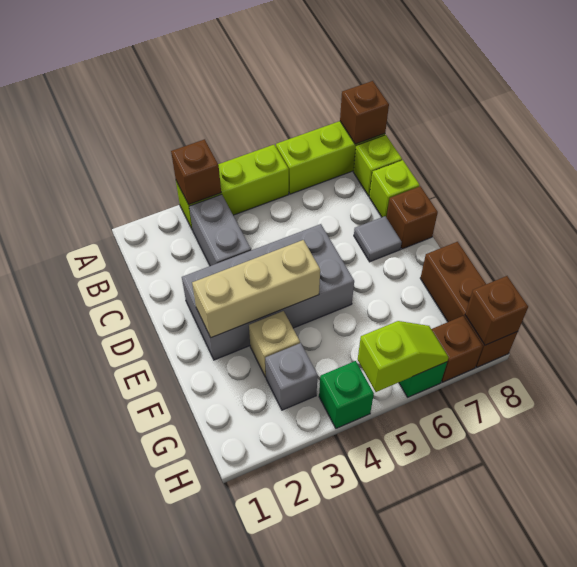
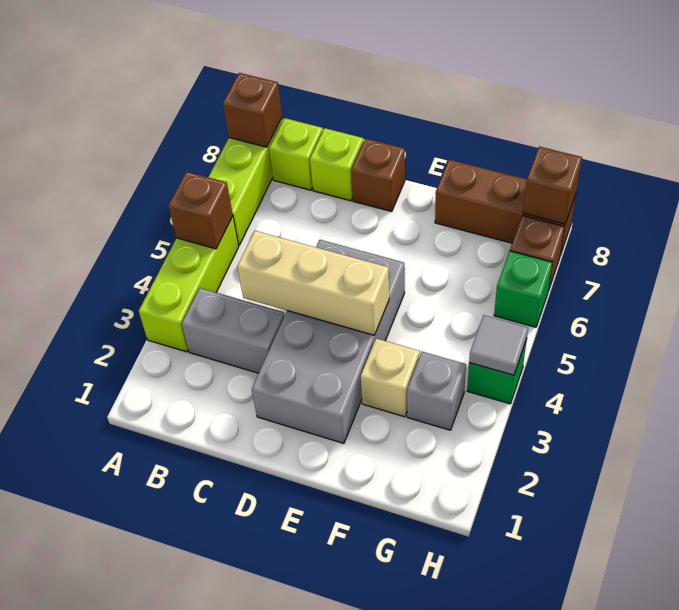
brown 1x1 brick [171,139,221,205] -> brown 1x1 brick moved to [168,172,233,249]
grey 1x1 tile [354,216,402,262] -> grey 1x1 tile moved to [469,315,528,375]
tan 1x3 brick [192,240,320,338] -> tan 1x3 brick turned to [237,231,389,335]
lime 1x2 slope [358,321,449,392] -> none

